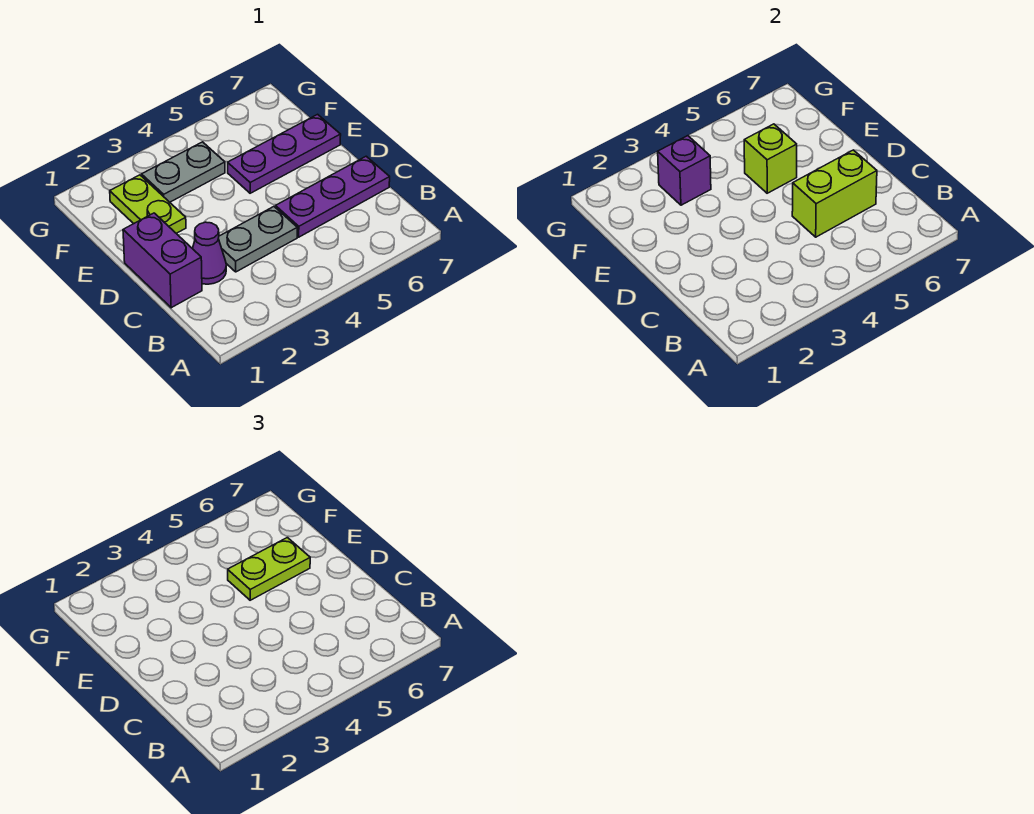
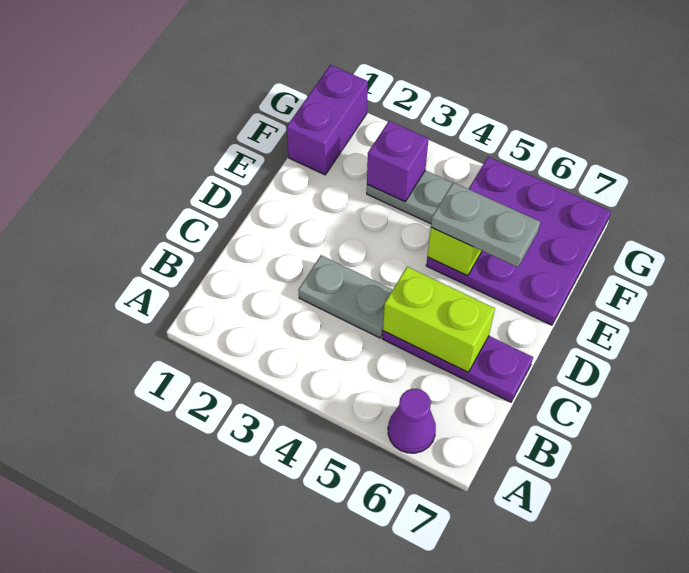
purple 1x2 brick [123,213,202,308] -> purple 1x2 brick moved to [287,65,368,175]
purple 1x1 cone [193,222,226,284] -> purple 1x1 cone moved to [388,389,436,453]
lime 1x2 plate [110,175,186,233] -> none
purple 1x3 plate [228,114,341,193] -> purple 3x3 plate [426,157,611,325]
lime 1x2 plate [228,538,310,600] -> grey 1x2 plate [431,182,540,267]

